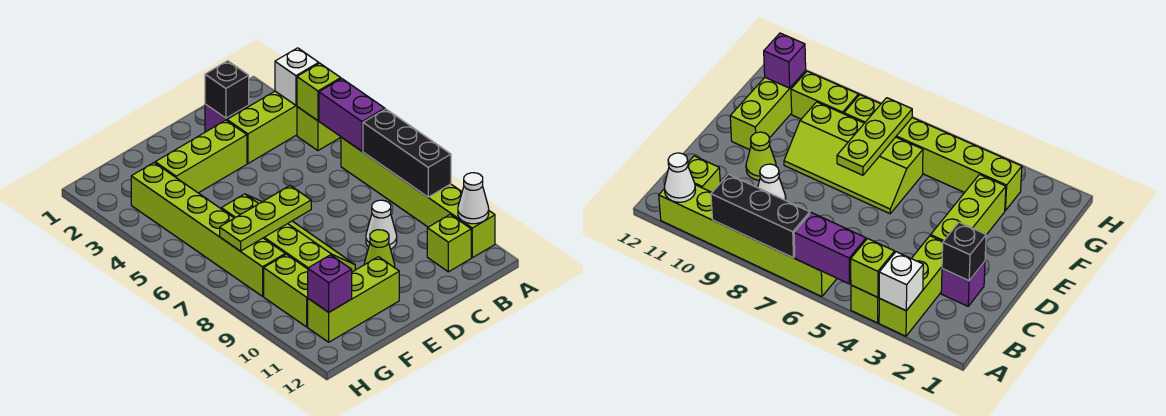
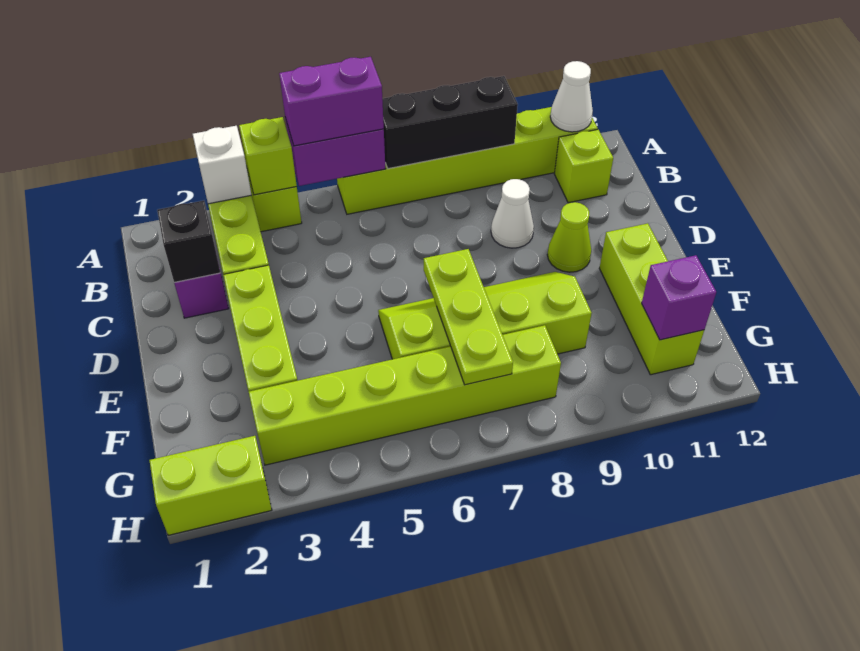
none -> purple 1x2 brick [279,57,384,146]
lime 1x2 brick [264,254,308,327] -> lime 1x2 brick moved to [149,436,272,535]

